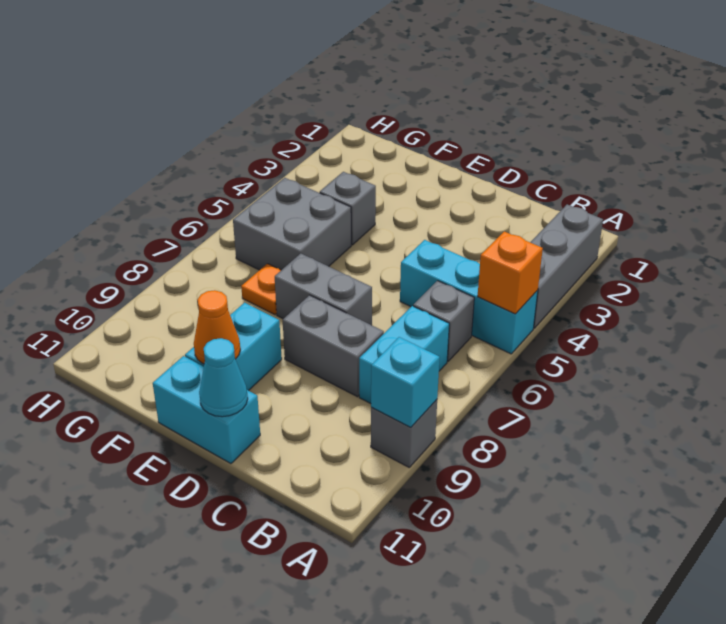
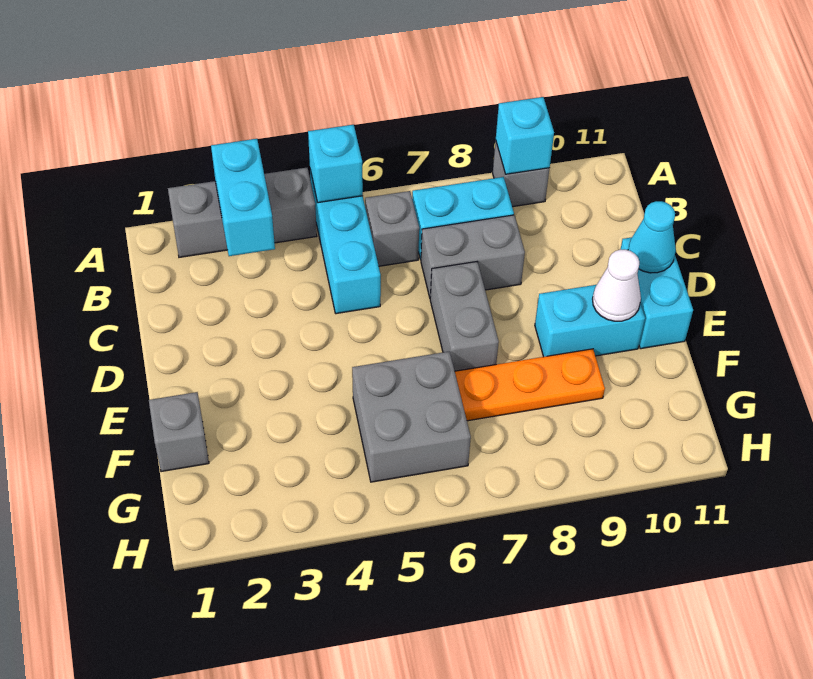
none -> cyan 1x2 brick [211,139,275,256]
orange 1x1 brick [478,232,543,314] -> cyan 1x1 brick [308,125,363,203]
grey 1x2 brick [283,295,384,397] -> grey 1x2 brick turned to [421,215,525,297]
orange 1x1 cone [194,290,240,364] -> white 1x1 cone [593,249,641,321]
grey 1x1 brick [320,172,376,245] -> grey 1x1 brick moved to [149,392,209,472]
orange 1x1 plate [241,264,281,315] -> orange 1x3 plate [455,349,605,421]

